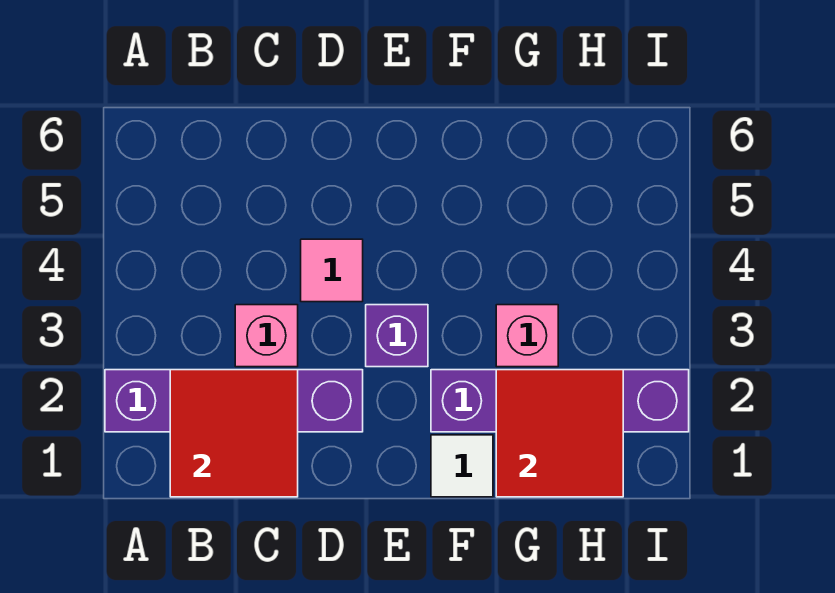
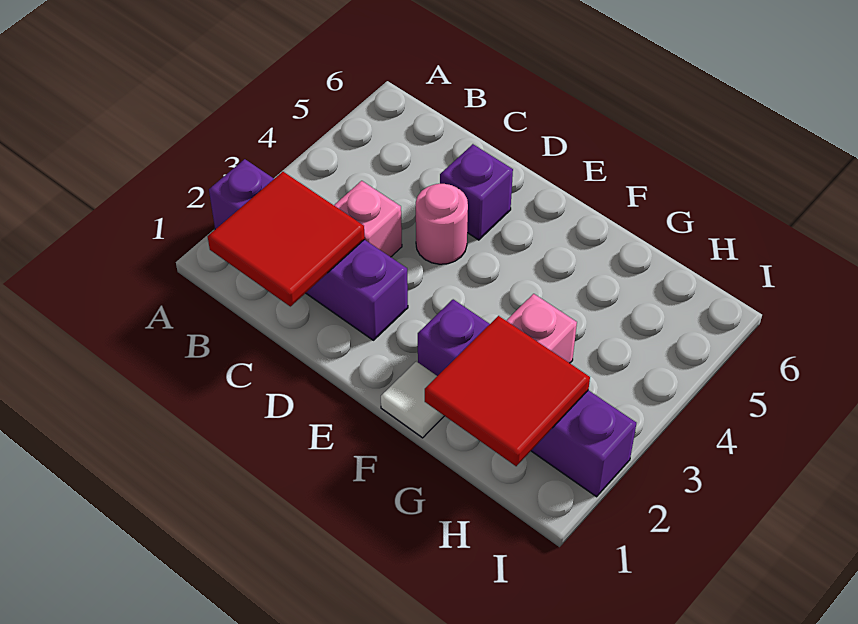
pink 1x1 tile [301,239,363,302] -> pink 1x1 round brick [416,184,468,264]
purple 1x1 brick [366,305,428,367] -> purple 1x1 brick moved to [440,144,513,240]

